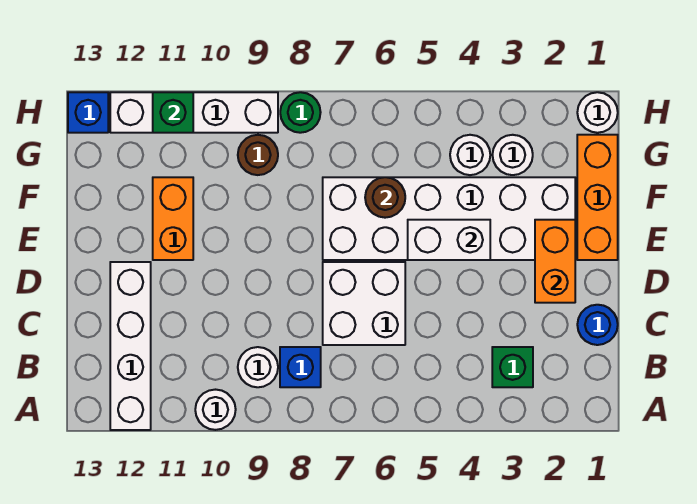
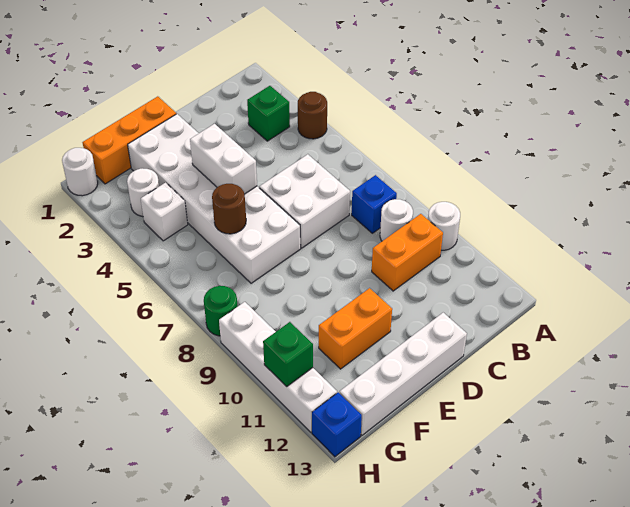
white 1x4 brick [110,262,151,430] -> white 1x4 brick moved to [340,313,467,435]
blue 1x1 round brick [577,305,618,345] -> none
orange 1x2 brick [535,220,575,303] -> orange 1x2 brick moved to [372,214,443,291]
white 1x1 round brick [450,135,490,175] -> white 1x1 brick [141,183,188,241]
brown 1x1 round brick [238,135,278,175] -> brown 1x1 round brick moved to [298,92,327,139]

